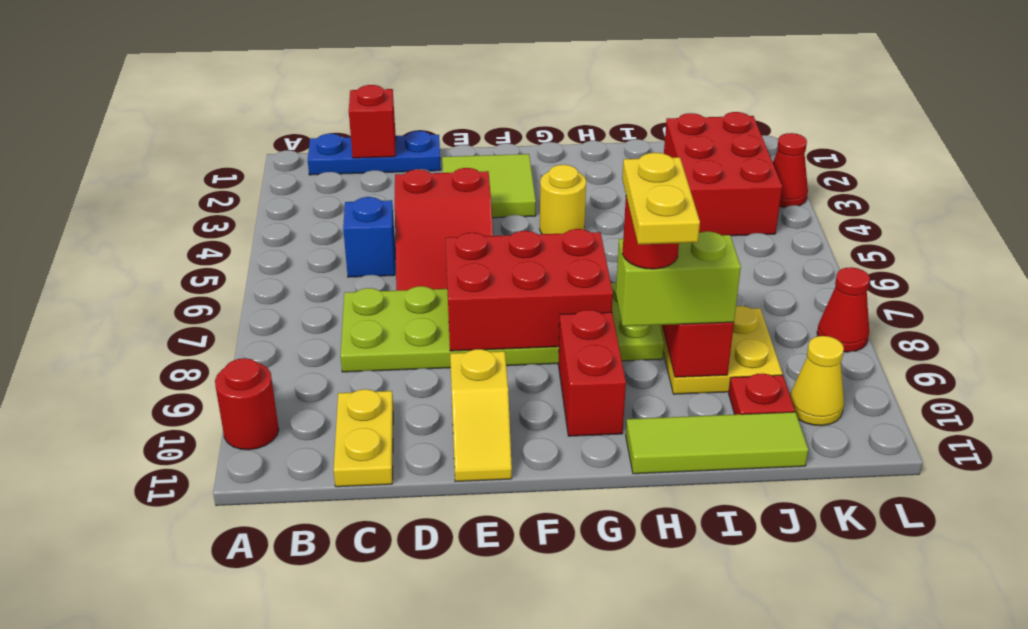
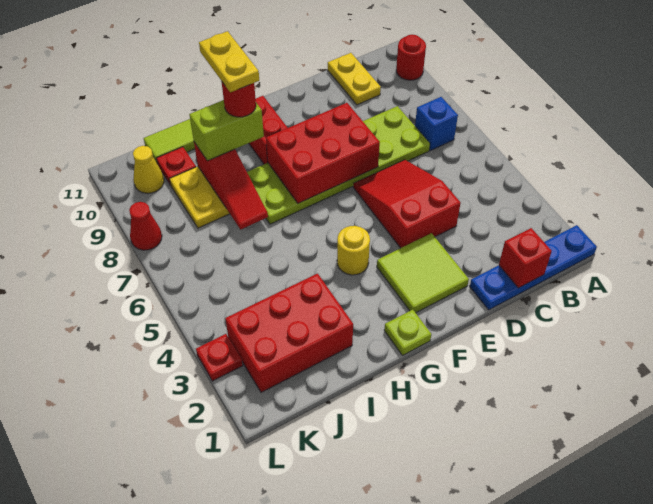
blue 1x3 plate [308,131,441,175] -> blue 1x4 plate [470,225,597,310]
blue 1x1 brick [343,197,395,277] -> blue 1x1 brick moved to [415,97,458,151]
yellow 1x2 slope [450,349,512,482] -> none
none -> lime 1x1 plate [384,310,431,355]
red 2x3 brick [664,112,782,236] -> red 2x3 brick turned to [225,274,353,392]
red 1x1 cone [773,133,808,207] -> red 1x1 plate [196,334,243,381]

